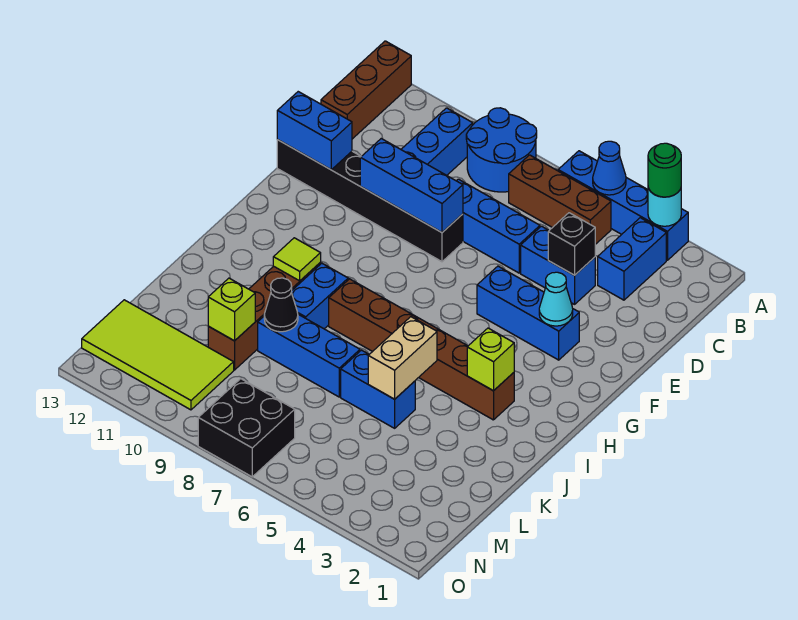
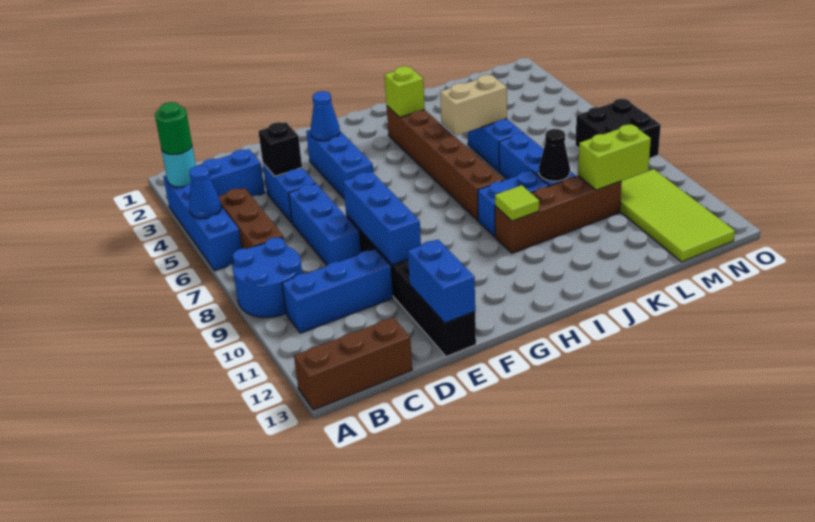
cyan 1x1 cone [539,272,573,326] -> blue 1x1 cone [311,91,340,141]
lime 1x1 brick [208,278,255,341] -> lime 1x2 brick [578,125,651,190]

